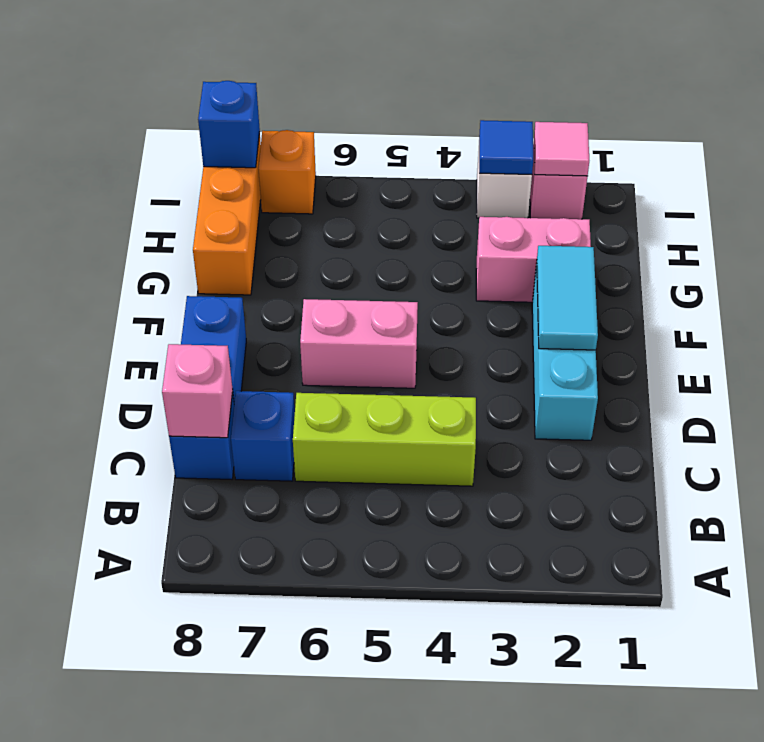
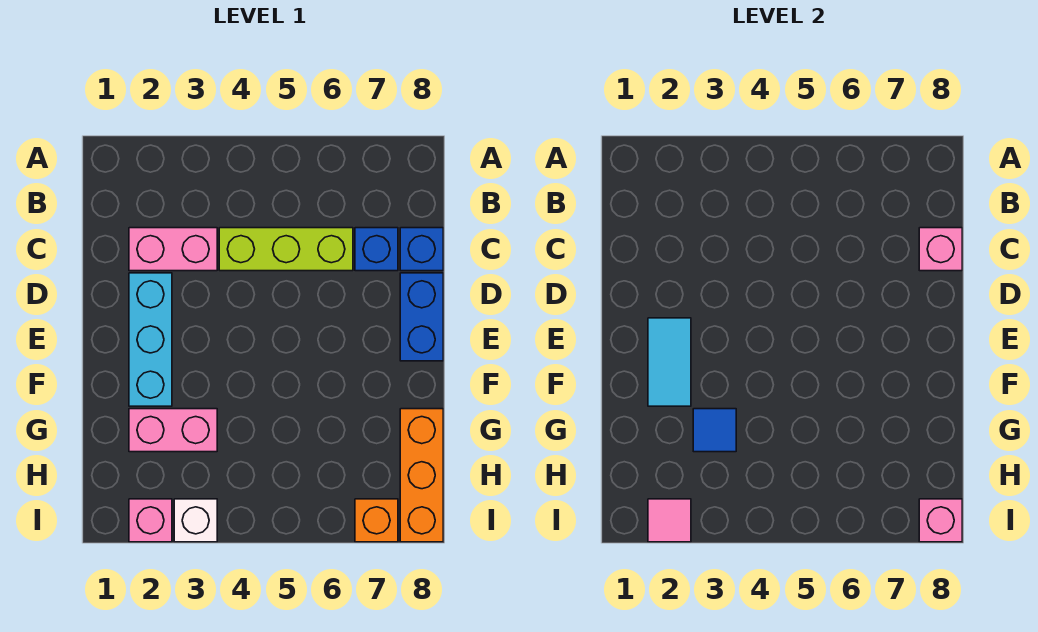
pink 1x2 brick [300,299,418,388] -> pink 1x2 brick moved to [129,228,217,271]
blue 1x1 tile [479,120,533,174] -> blue 1x1 tile moved to [693,409,736,452]
blue 1x1 brick [198,81,260,168] -> pink 1x1 brick [919,499,962,542]

